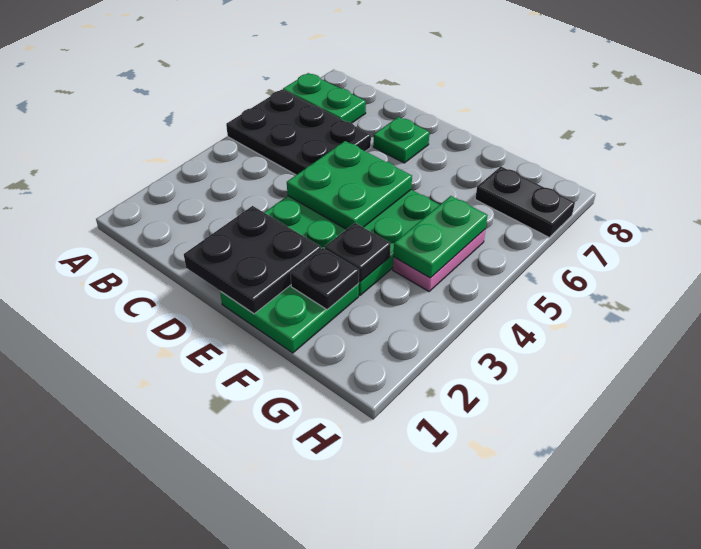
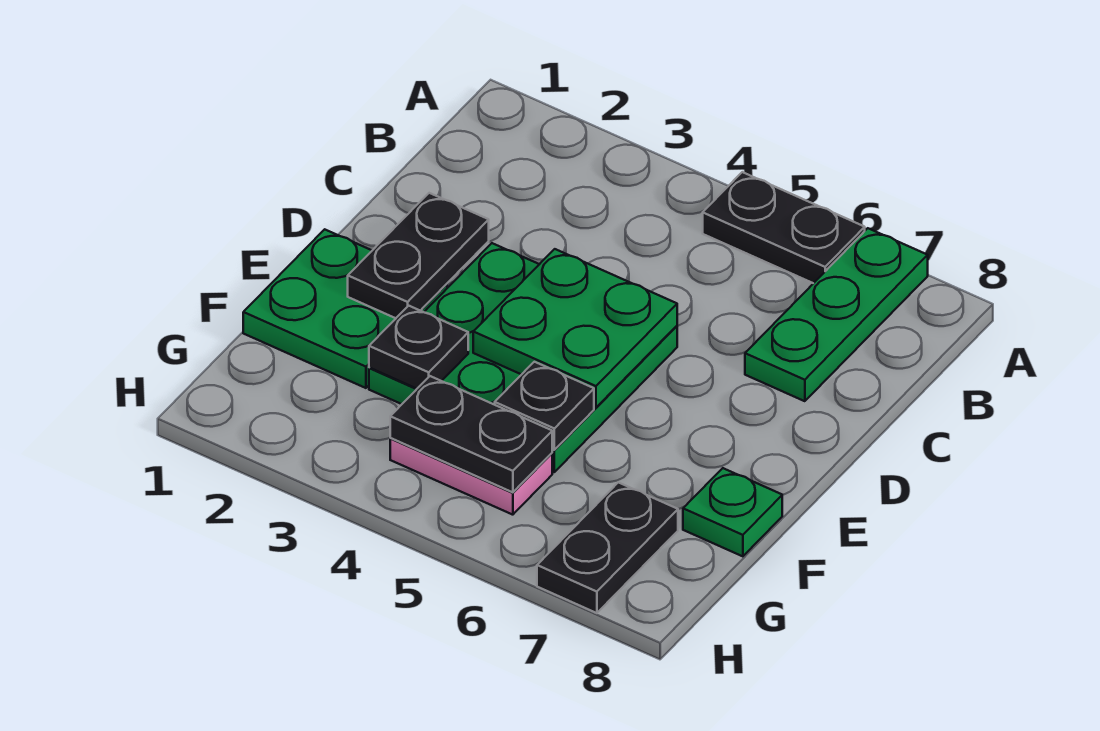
black 2x3 plate [226,89,371,175] -> black 1x2 plate [703,172,865,283]
green 1x2 plate [283,73,366,123] -> green 1x3 plate [745,228,928,401]
black 2x2 plate [184,206,321,314] -> black 1x2 plate [348,193,489,318]
green 1x1 plate [373,117,429,163] -> green 1x1 plate moved to [683,468,782,556]
black 1x1 plate [291,248,359,310] -> black 1x1 plate moved to [495,362,594,450]
green 1x2 plate [393,196,488,278] -> black 1x2 plate [390,376,552,492]

